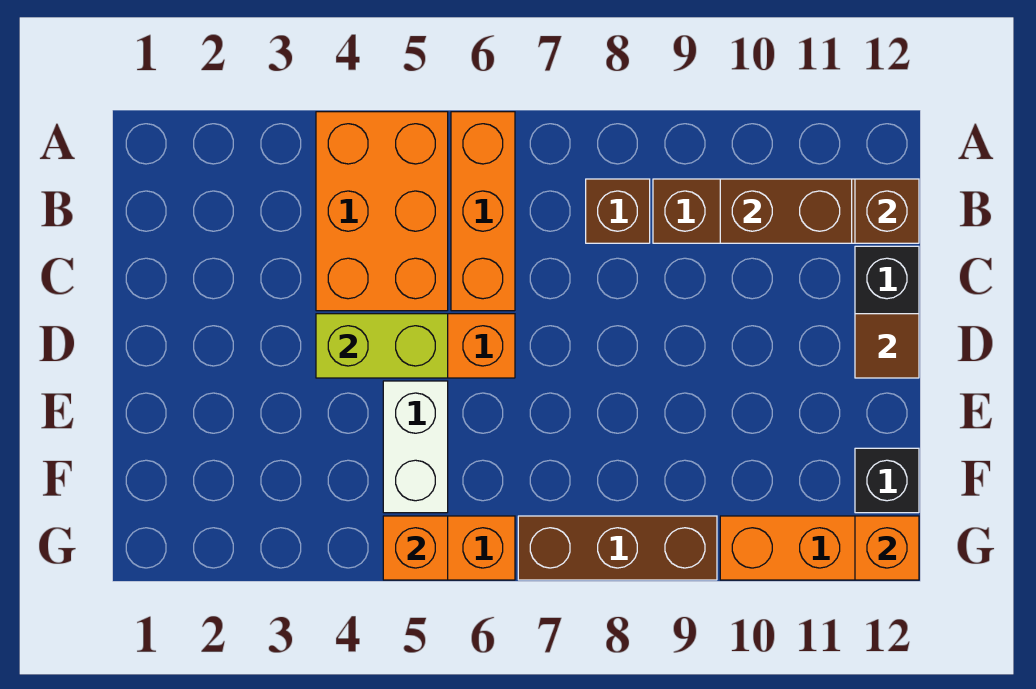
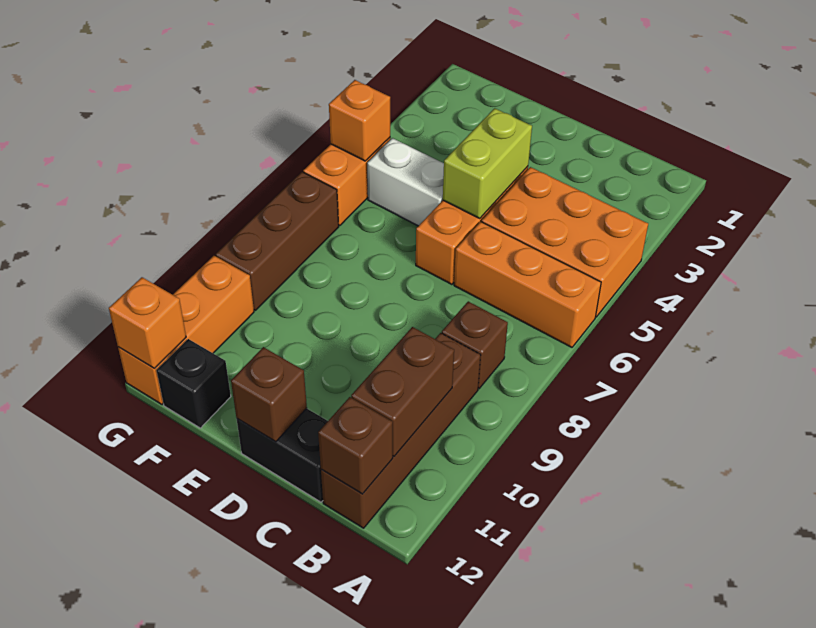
brown 1x1 tile [855,314,919,378] -> brown 1x1 brick [231,347,307,442]

